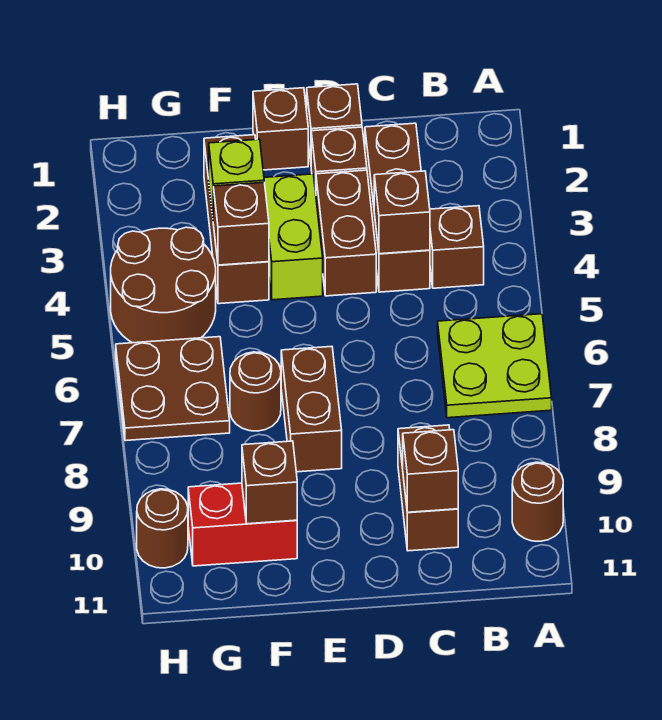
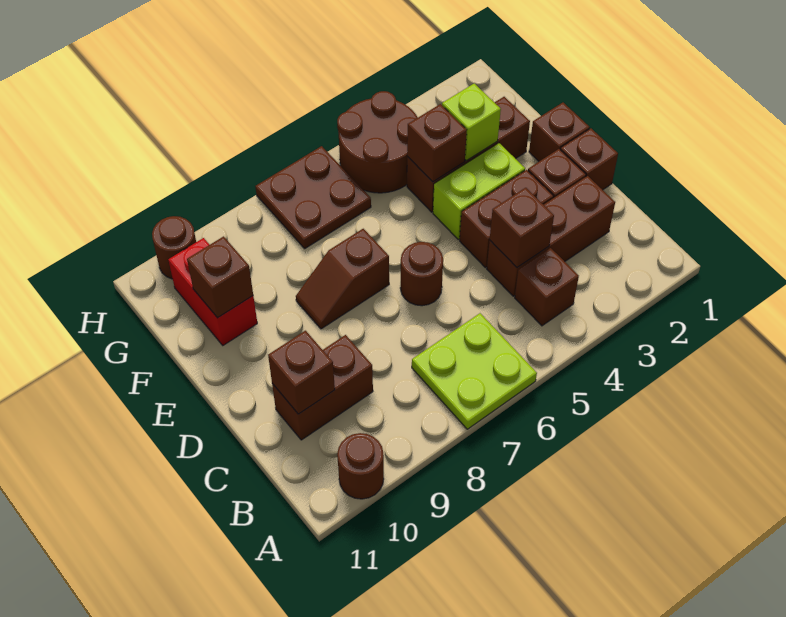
brown 1x2 brick [281,346,342,472] -> brown 1x2 slope [296,229,389,329]
brown 1x1 round brick [230,352,281,431] -> brown 1x1 round brick moved to [400,242,443,306]

